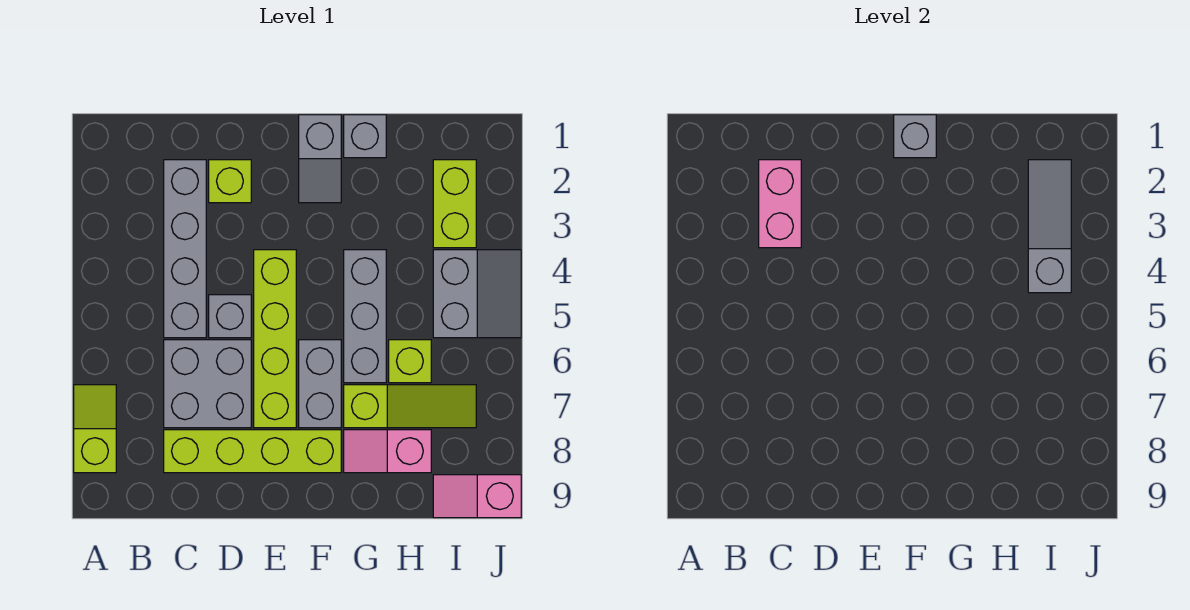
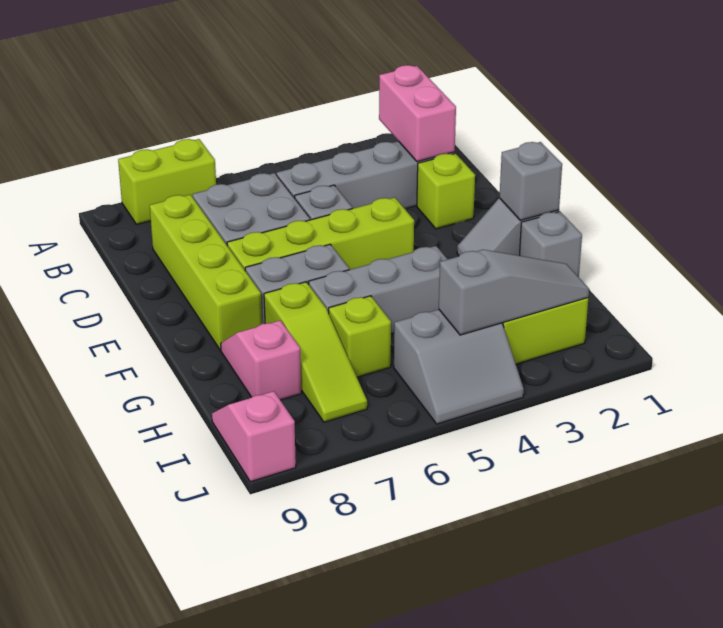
lime 1x2 slope [74,385,116,473] -> lime 1x2 brick [118,139,216,224]
pink 1x2 brick [759,160,801,248] -> pink 1x2 brick turned to [379,65,456,162]

